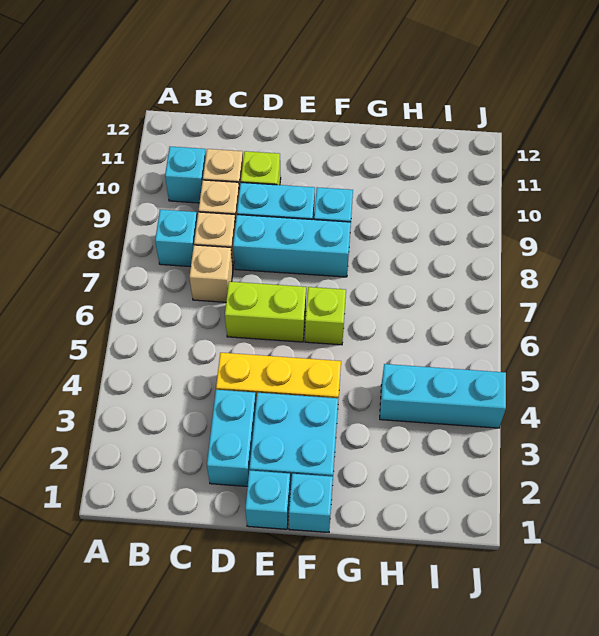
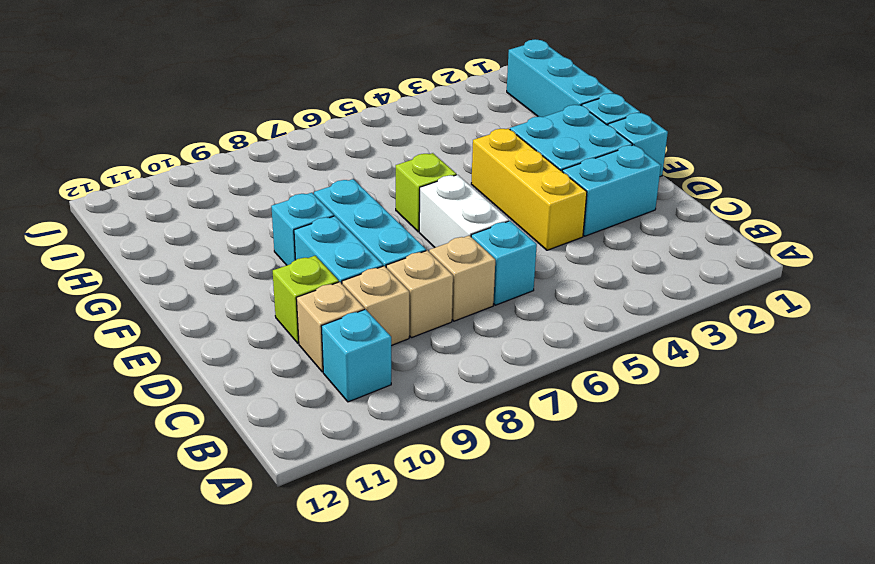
cyan 1x1 brick [155,210,197,267] -> cyan 1x1 brick moved to [471,221,537,305]
lime 1x2 brick [225,282,306,342] -> white 1x2 brick [419,175,509,247]
cyan 1x3 brick [380,364,506,428] -> cyan 1x3 brick moved to [507,39,613,117]

